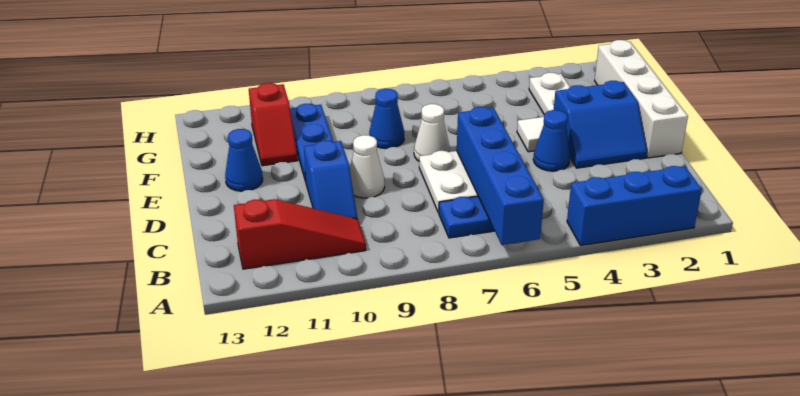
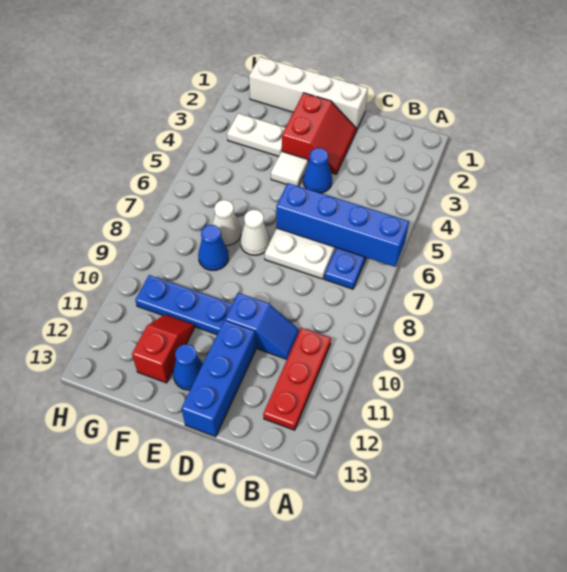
blue 1x3 brick [567,166,702,246] -> blue 1x3 brick moved to [181,321,256,437]
red 1x3 slope [234,199,366,269] -> red 1x3 plate [263,328,331,430]
blue 2x2 slope [554,81,647,168] -> red 2x2 slope [282,93,356,174]
white 1x1 cone [350,135,385,198] -> white 1x1 cone moved to [212,200,241,246]
red 1x2 slope [249,83,298,166] -> red 1x2 slope turned to [132,315,194,383]

